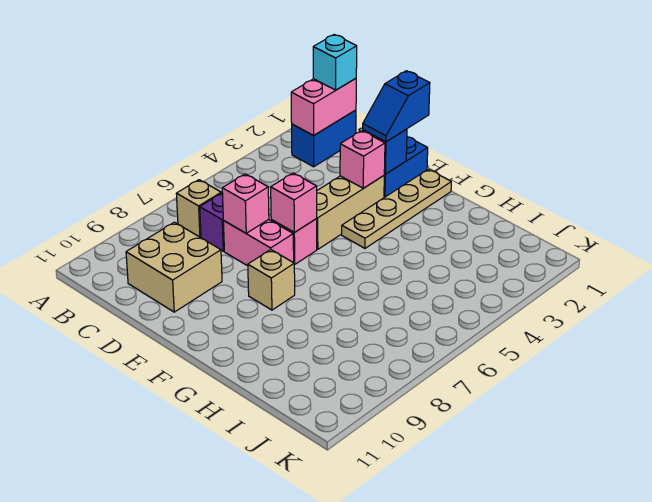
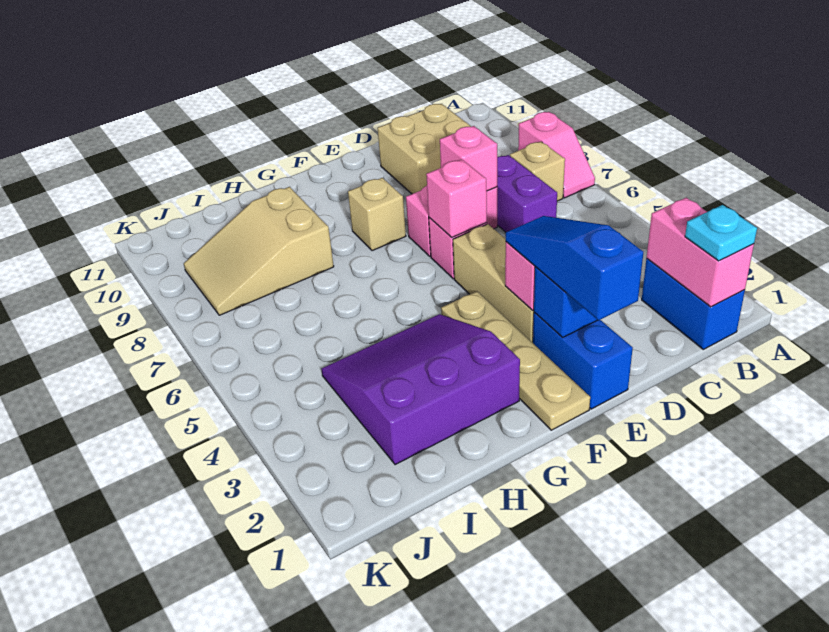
none -> pink 1x2 slope [518,112,595,198]
cyan 1x1 brick [313,35,357,90] -> cyan 1x1 plate [685,205,757,261]
blue 1x2 slope [363,71,430,142] -> blue 1x3 slope [506,216,643,320]
none -> purple 3x3 slope [321,314,520,465]
none -> tan 2x3 slope [184,187,334,315]

